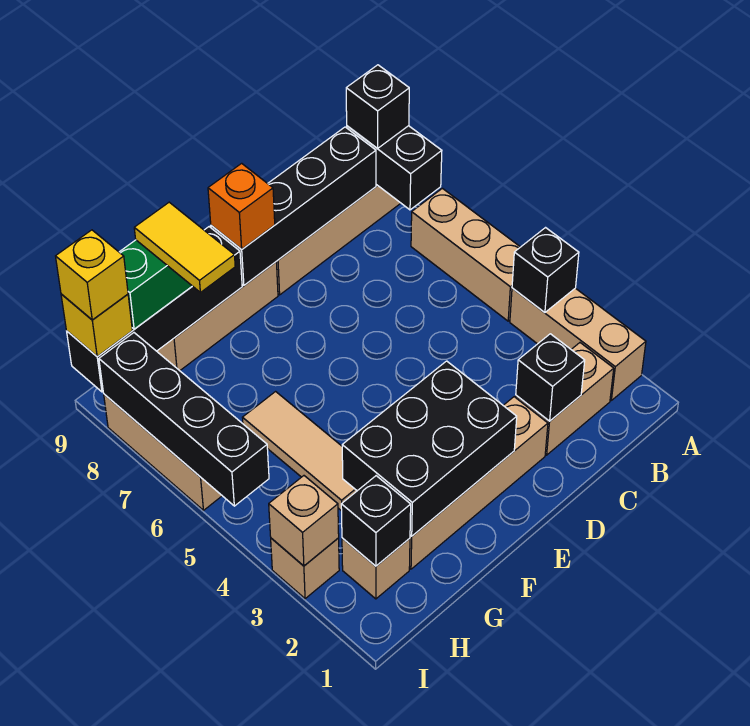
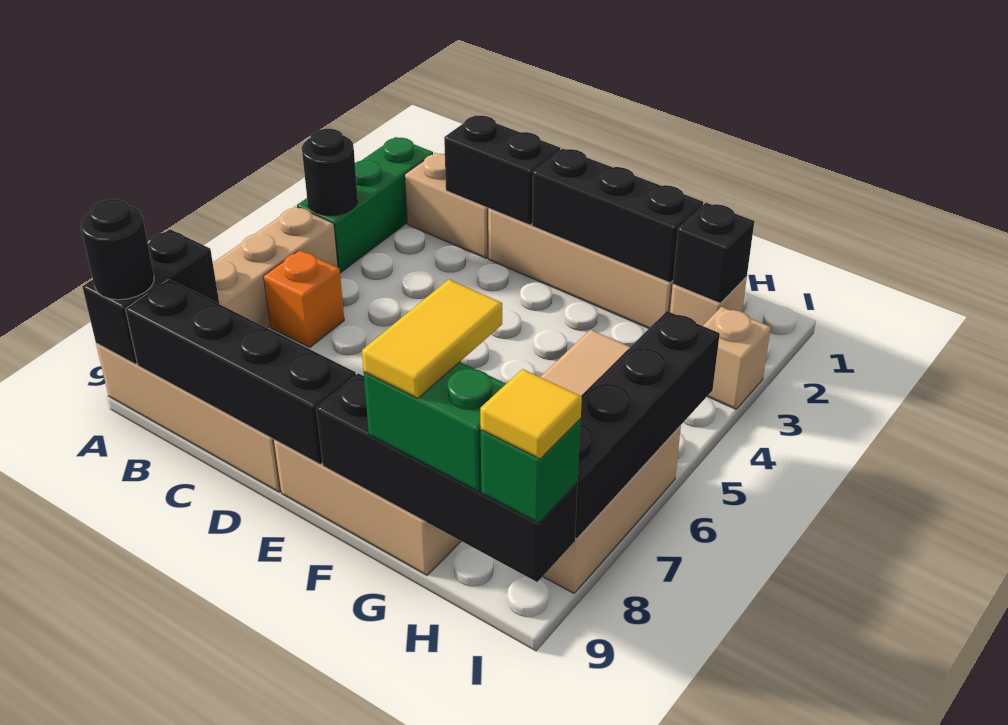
tan 1x3 brick [510,288,646,400] -> green 1x3 brick [297,137,433,273]
black 1x1 brick [512,228,579,313] -> black 1x1 round brick [302,129,358,216]
black 1x1 brick [346,65,409,149] -> black 1x1 round brick [81,199,154,300]
black 1x1 brick [516,334,585,421] -> black 1x2 brick [444,115,560,225]
black 2x3 brick [342,361,517,536] -> black 1x3 brick [532,149,703,283]
orange 1x1 brick [208,163,275,249] -> orange 1x1 brick moved to [263,250,344,347]
tan 1x1 brick [269,476,339,566] -> none
yellow 1x1 brick [61,294,132,357] -> green 1x1 brick [481,419,581,523]
yellow 1x1 brick [56,230,128,320] -> yellow 1x1 tile [480,369,582,459]

